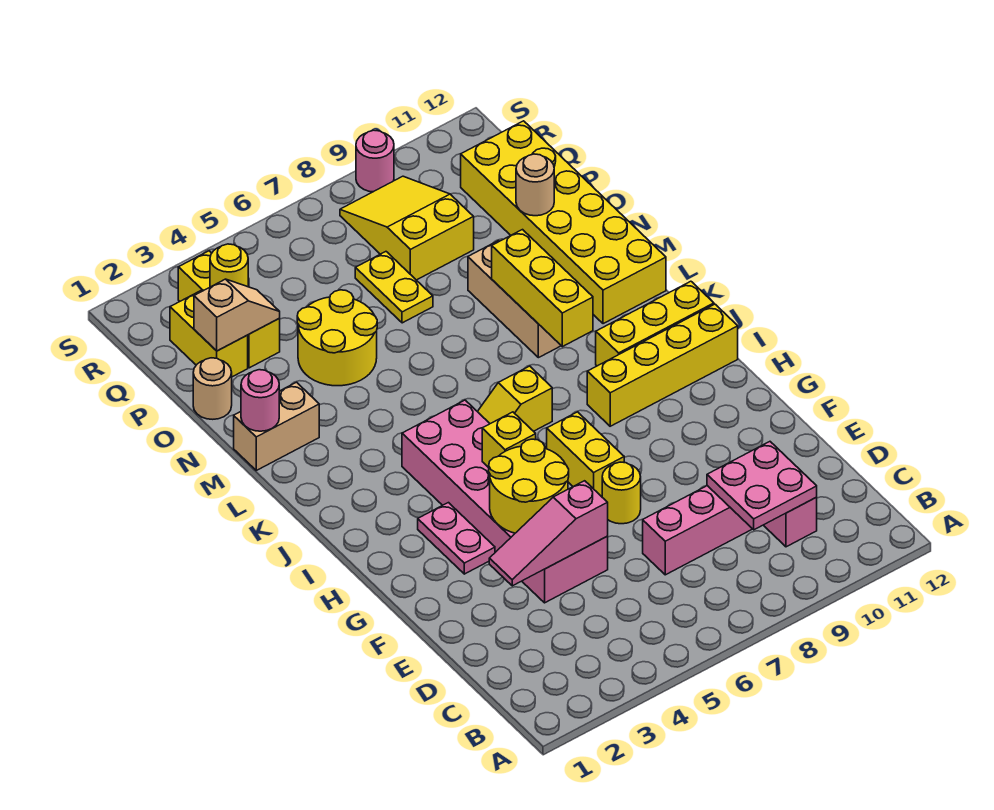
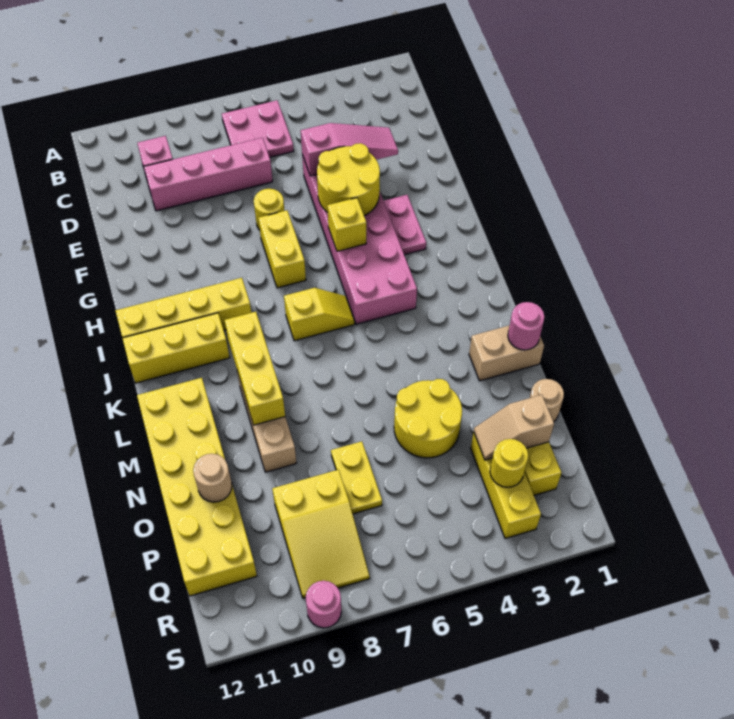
pink 2x2 plate [707,442,817,530] -> pink 2x2 plate moved to [222,100,294,157]

